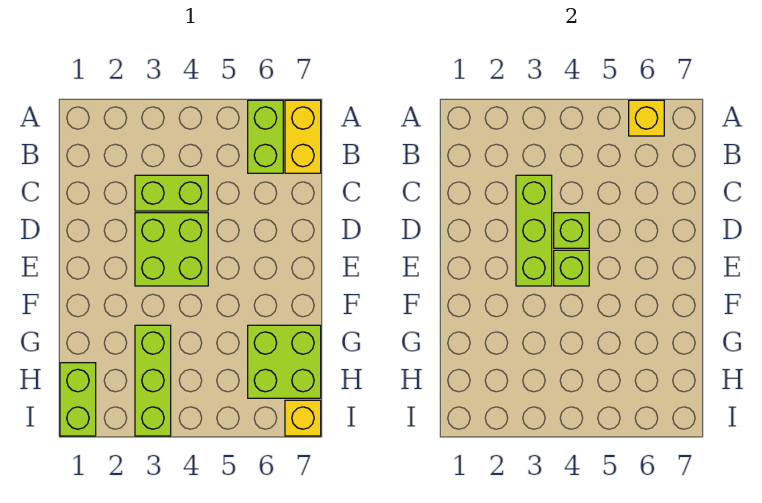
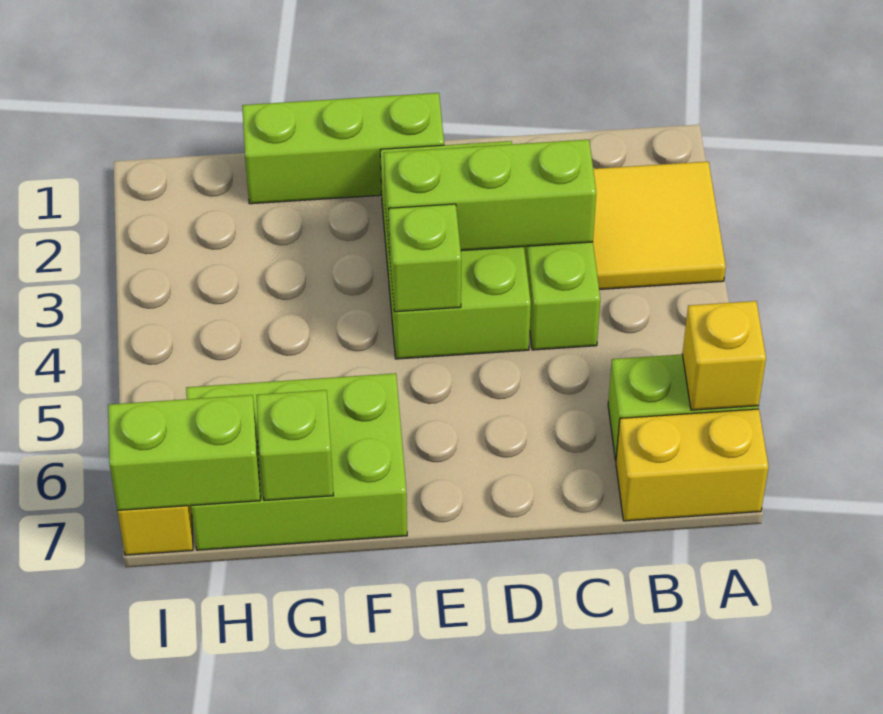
none -> yellow 2x2 tile [593,162,726,290]
lime 2x2 brick [135,213,208,286] -> lime 2x3 brick [380,141,531,359]
lime 1x1 brick [554,213,589,248] -> lime 1x1 brick moved to [256,390,334,501]
lime 1x3 brick [135,325,171,436] -> lime 1x3 brick moved to [242,93,444,204]
lime 2x2 brick [248,325,321,398] -> lime 2x3 brick [186,373,407,550]
lime 1x2 brick [60,363,96,436] -> lime 1x2 brick moved to [108,395,260,511]

